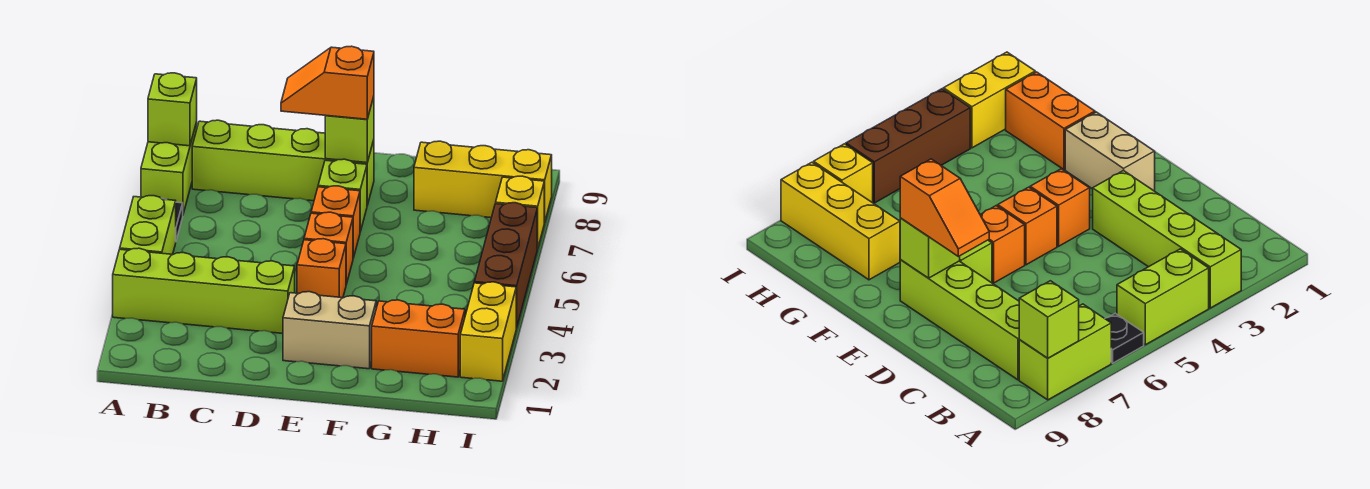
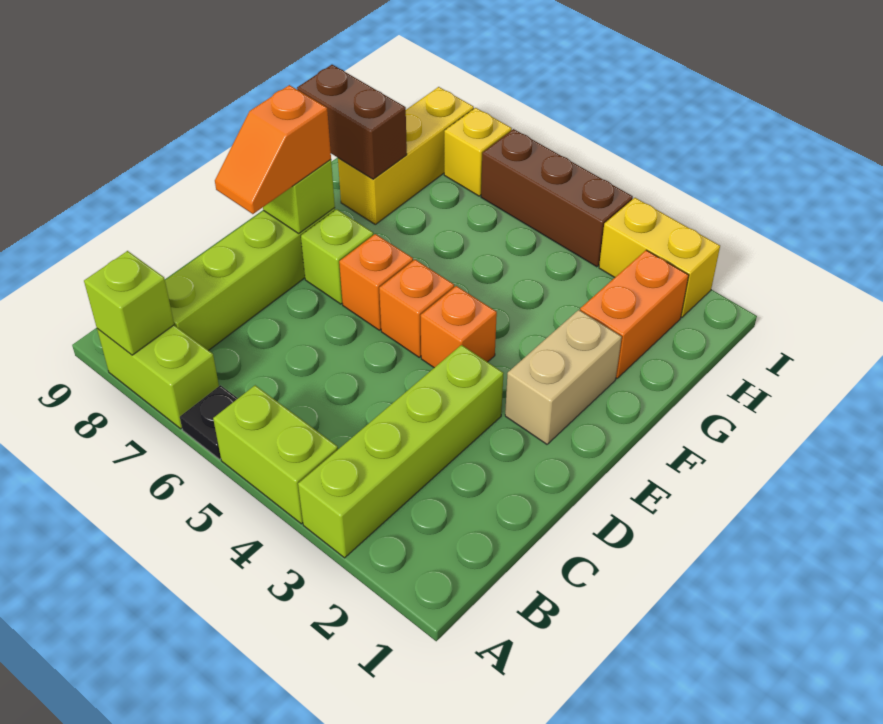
none -> brown 1x2 brick [297,65,407,179]

